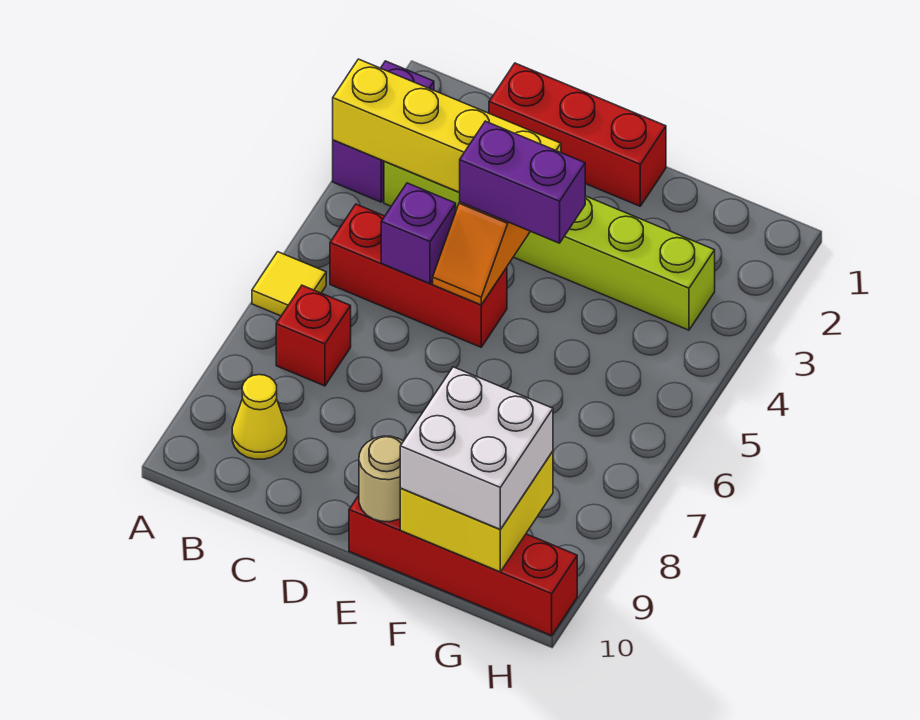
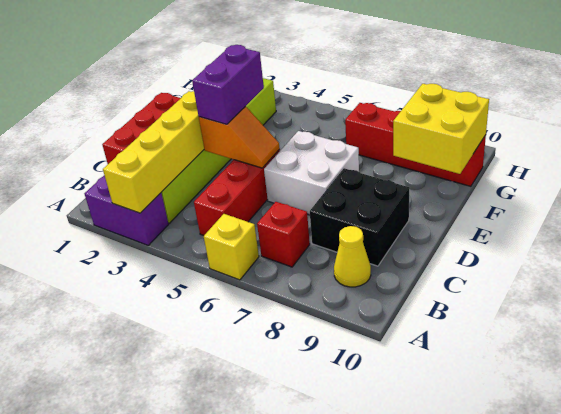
yellow 1x1 tile [252,252,326,316] -> yellow 1x1 brick [204,214,259,280]
purple 1x1 brick [381,183,456,284] -> none
none -> black 2x2 brick [310,168,409,266]
red 1x4 brick [349,495,577,636] -> red 1x4 brick turned to [345,103,486,186]
tan 1x1 round brick [359,436,403,522] -> none
white 2x2 brick [400,367,553,529] -> white 2x2 brick moved to [264,131,359,215]

